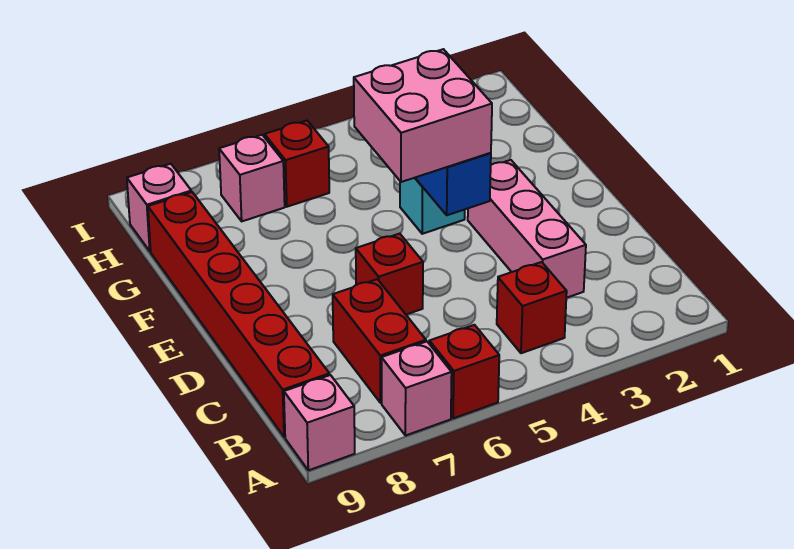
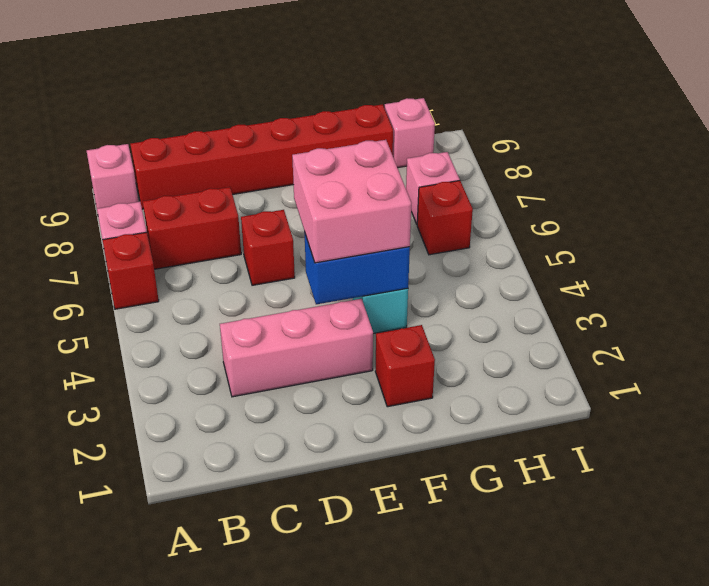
red 1x1 brick [497,262,567,353] -> red 1x1 brick moved to [375,325,435,407]

